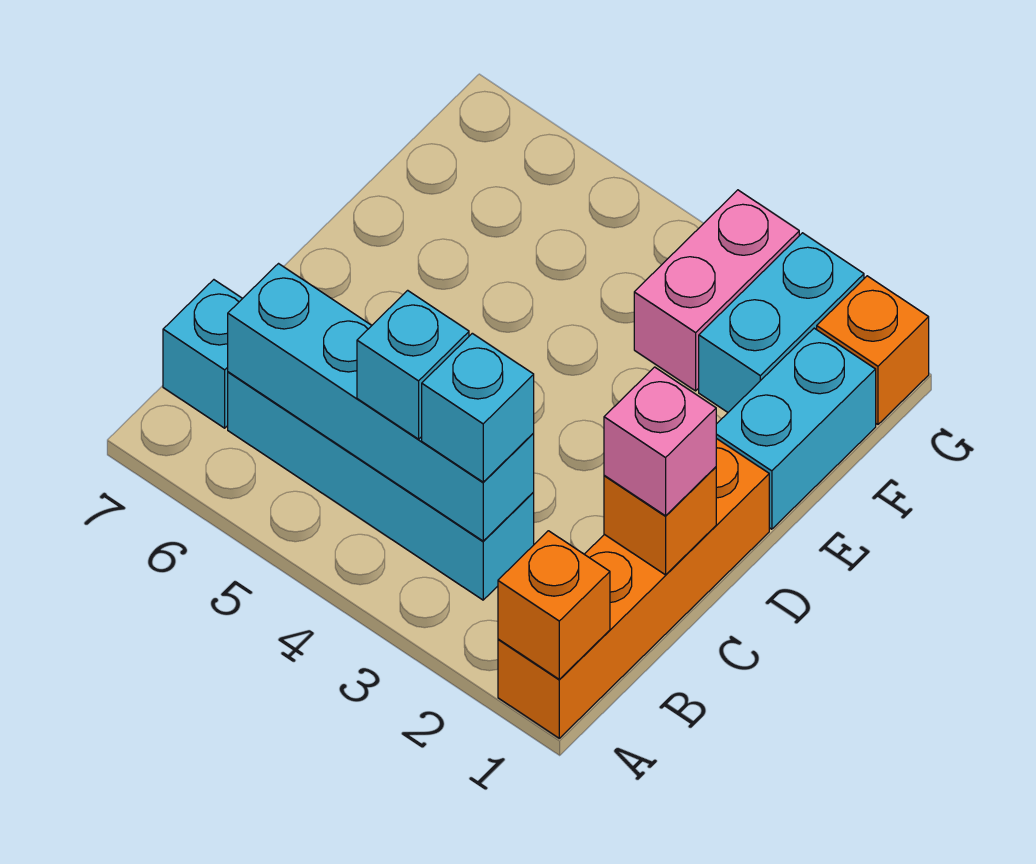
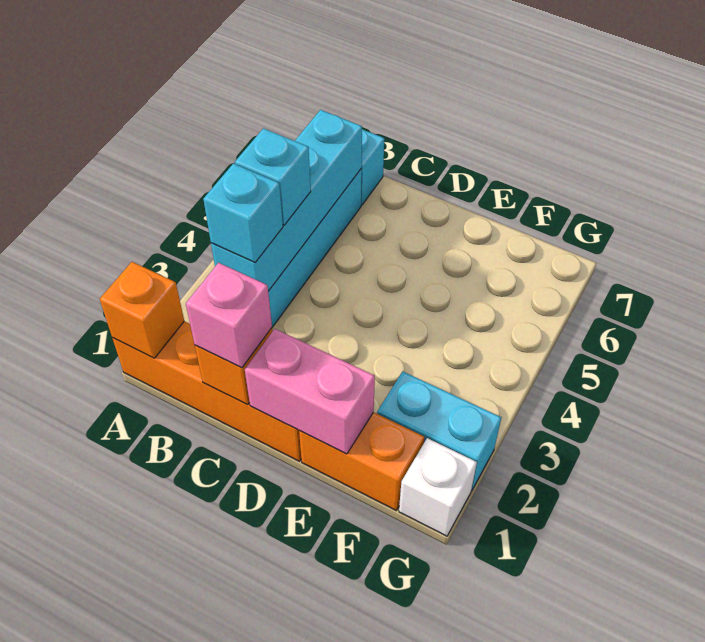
cyan 1x2 brick [716,328,876,529] -> orange 1x2 brick [299,412,424,510]
pink 1x2 brick [634,190,799,391] -> pink 1x2 brick moved to [245,329,375,454]
orange 1x1 brick [817,276,929,424] -> white 1x1 brick [399,438,477,536]

